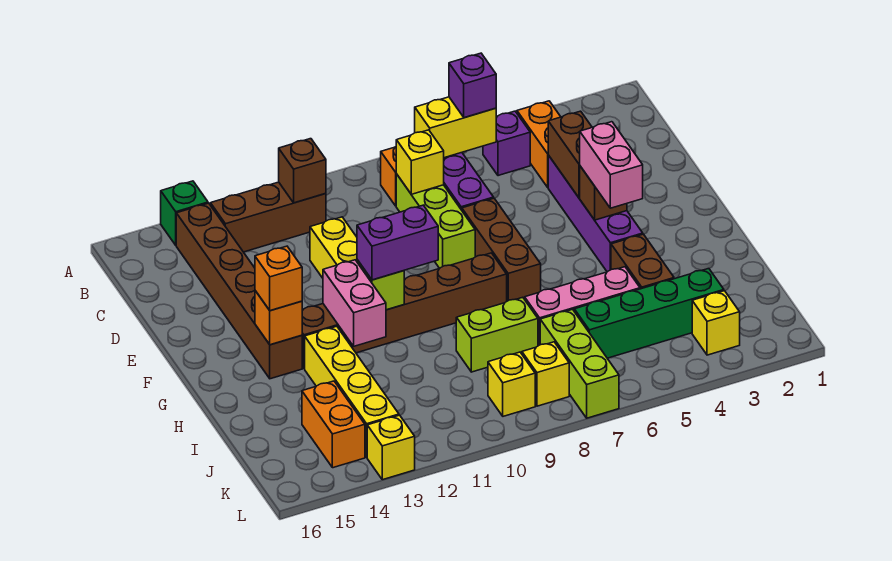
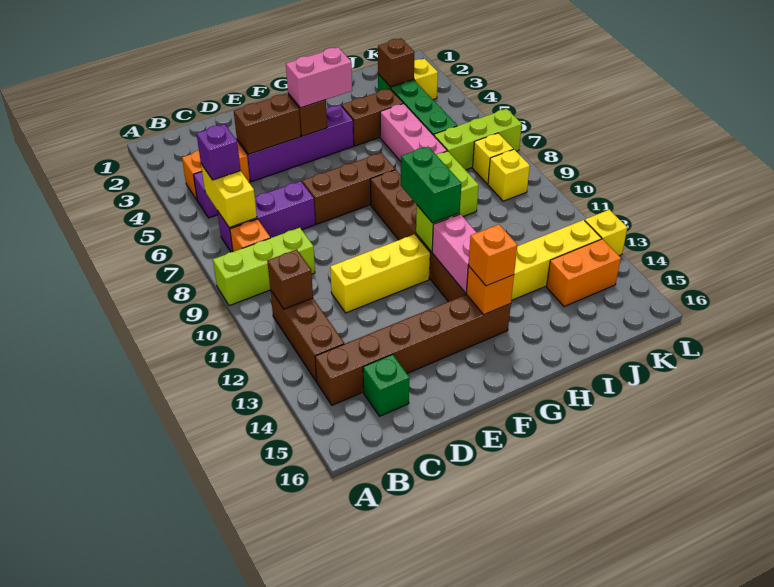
green 1x1 brick [161,181,208,245] -> green 1x1 brick moved to [363,354,409,416]
lime 1x3 brick [396,174,475,268] -> lime 1x3 brick moved to [213,228,315,306]
yellow 1x1 brick [396,130,444,194] -> none
purple 1x2 brick [357,205,438,280] -> green 1x2 brick [401,146,461,223]
pink 1x2 brick [323,260,386,346] -> pink 1x2 brick turned to [432,214,477,293]
none -> brown 1x1 brick [378,38,414,87]

